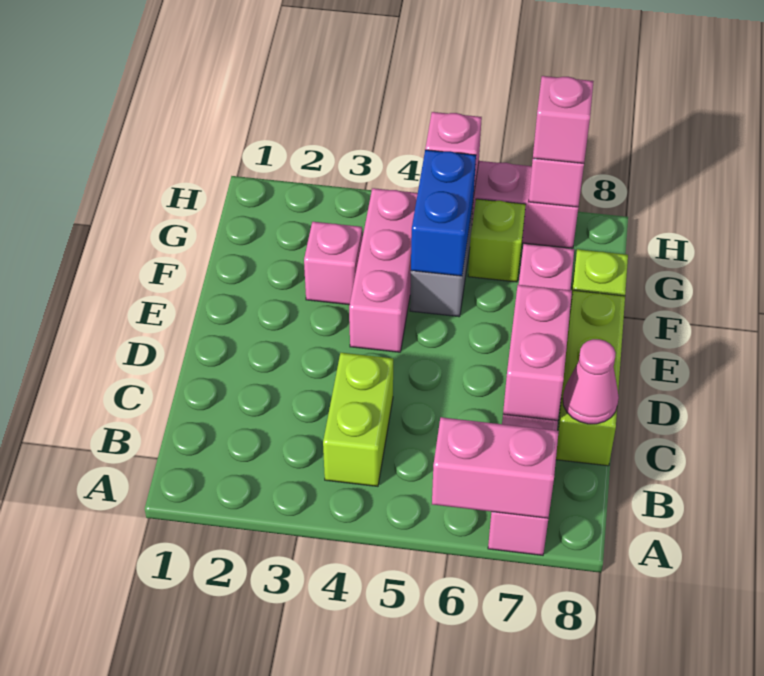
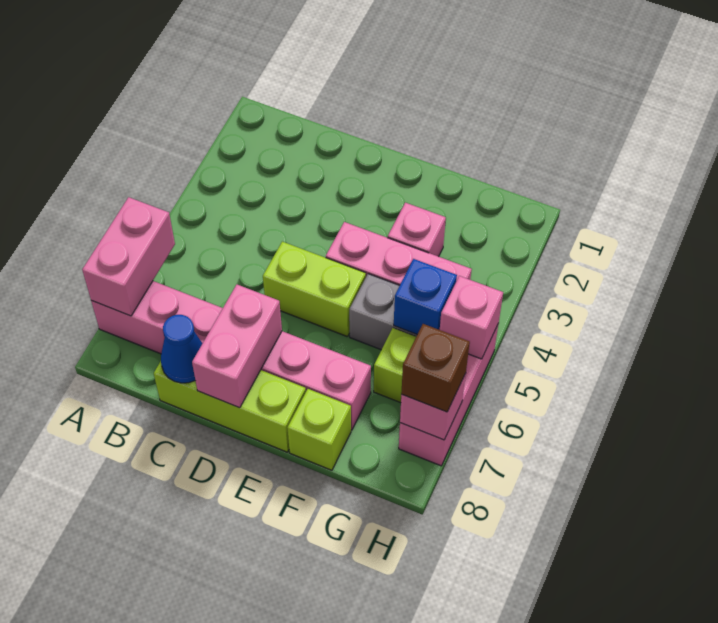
lime 1x2 brick [323,353,393,486] -> lime 1x2 brick moved to [263,242,366,337]
pink 1x2 brick [503,285,572,421] -> pink 1x2 brick turned to [192,285,282,408]
pink 1x1 cone [563,339,619,424] -> blue 1x1 cone [161,315,203,383]
blue 1x2 brick [411,150,476,276] -> blue 1x1 brick [394,259,457,334]
pink 1x1 brick [533,76,594,163] -> brown 1x1 brick [401,324,470,412]

